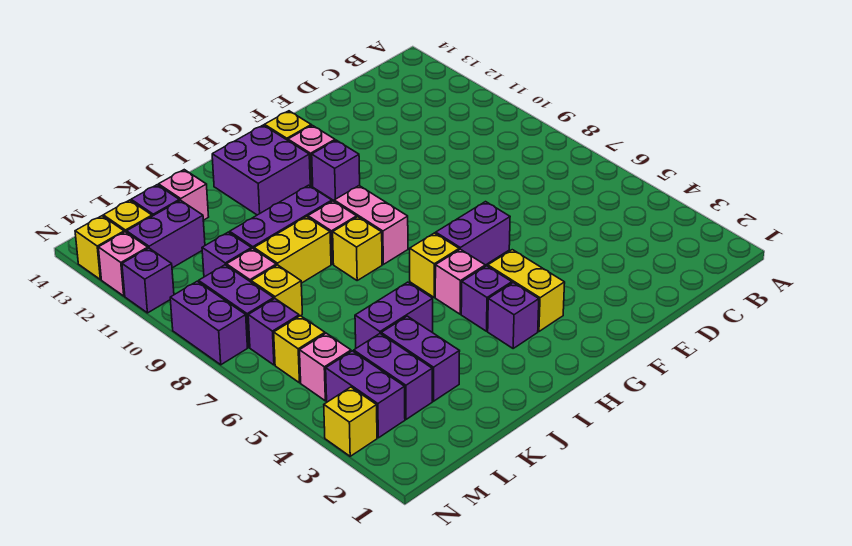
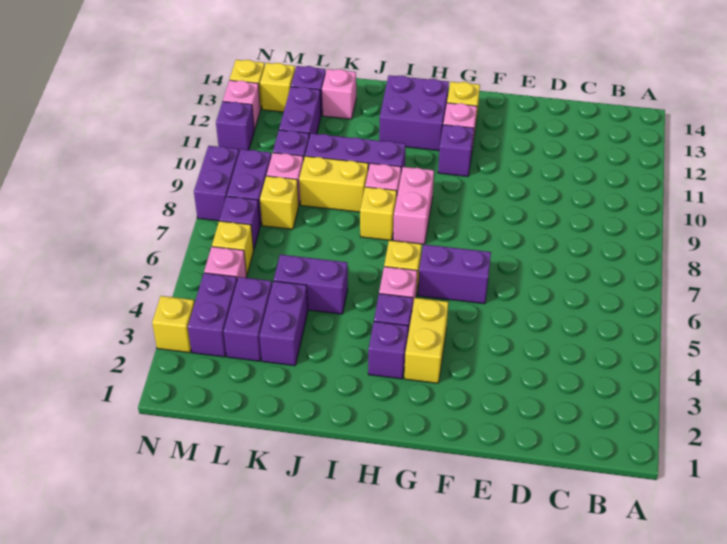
purple 1x2 brick [127,200,205,268] -> purple 1x2 brick turned to [279,87,321,137]

